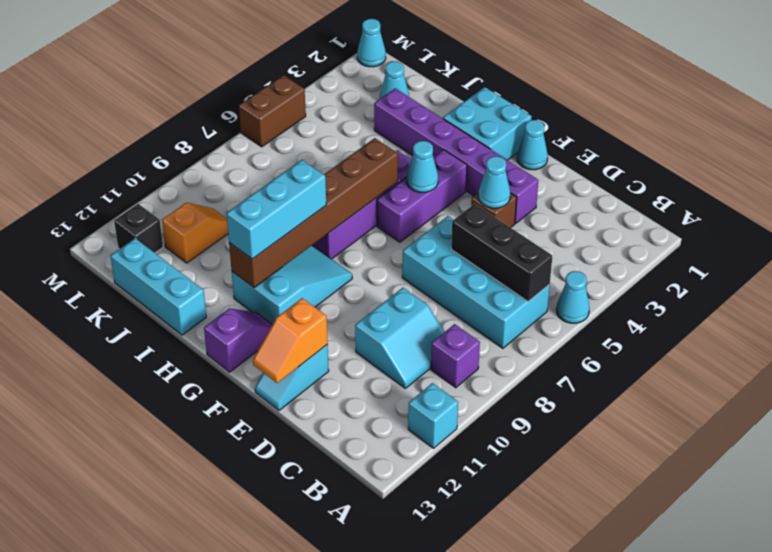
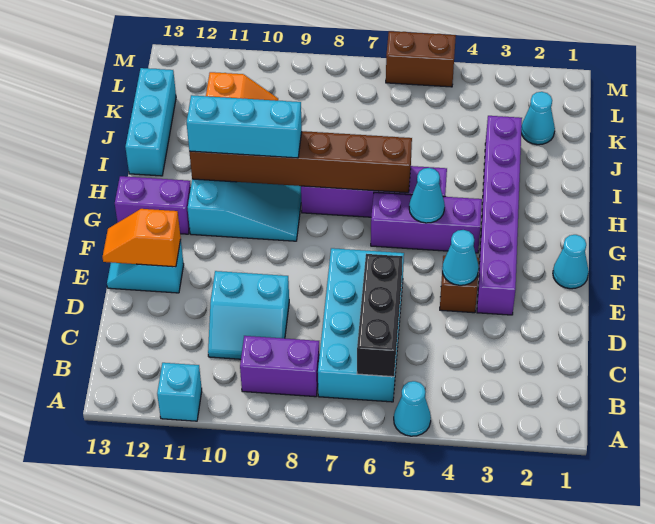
purple 1x1 brick [431,324,480,388] -> purple 1x2 brick [240,336,320,397]
cyan 2x2 brick [443,87,532,160] -> none
purple 1x2 slope [204,309,272,372] -> purple 1x2 brick [115,176,191,234]
black 1x1 brick [114,204,163,253] -> none
cyan 1x1 cone [357,19,386,67] -> none

